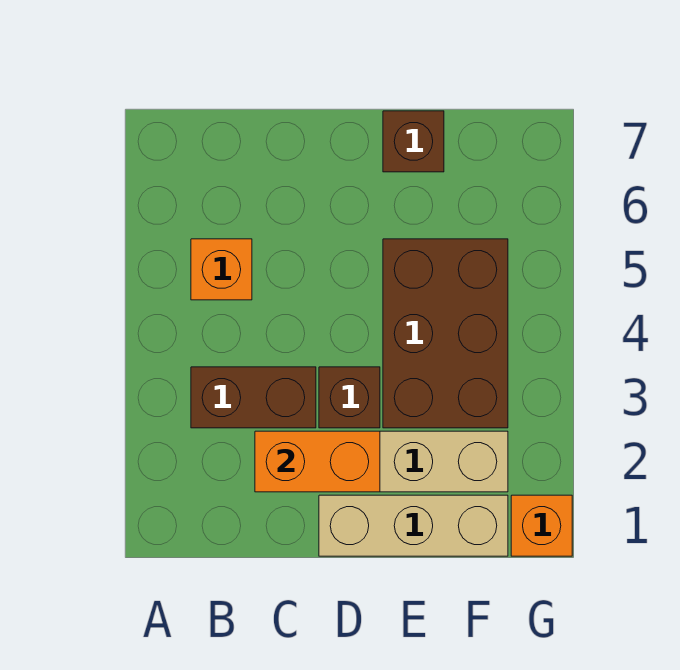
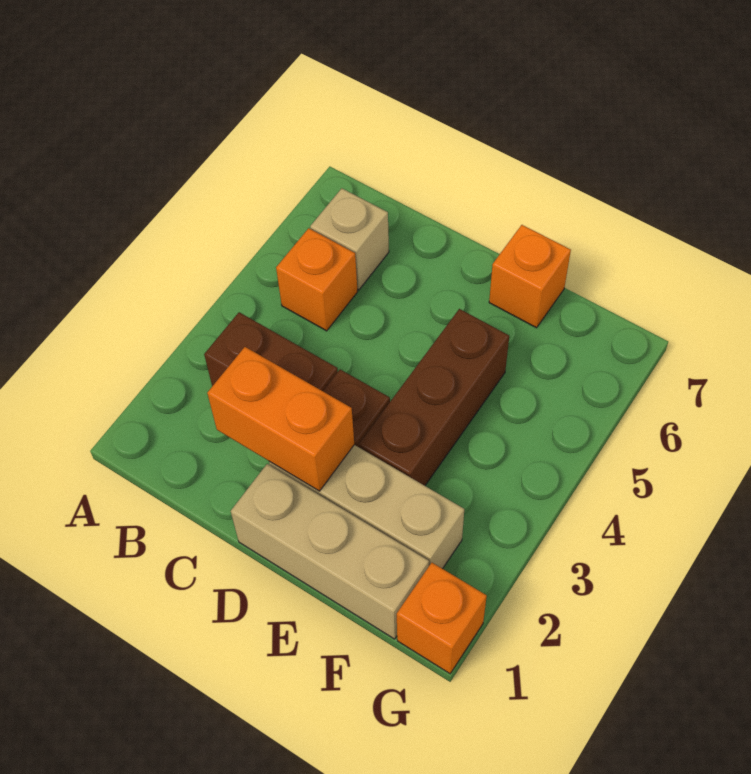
none -> tan 1x1 brick [310,188,389,290]
brown 2x3 brick [383,239,508,428] -> brown 1x3 brick [359,309,509,486]
brown 1x1 brick [383,111,444,172] -> orange 1x1 brick [489,225,571,328]

